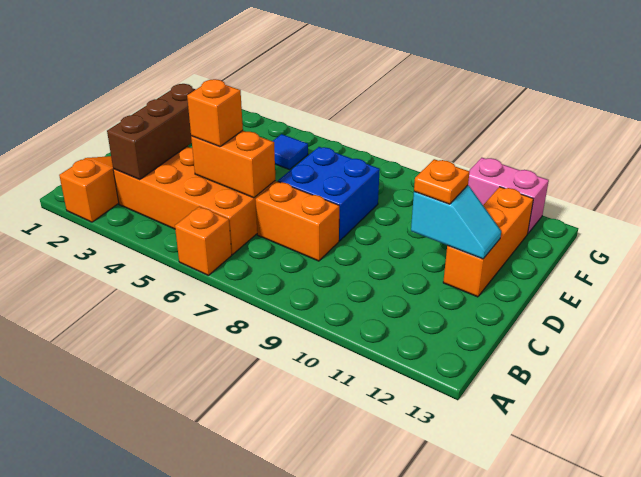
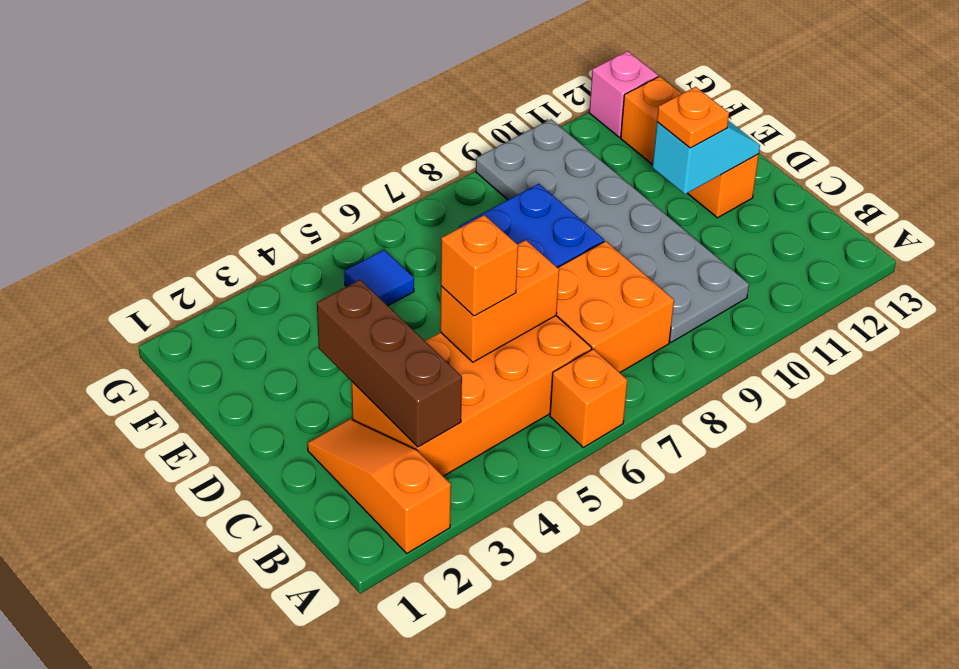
none -> grey 2x6 plate [476,119,749,342]
orange 1x2 brick [256,181,339,261] -> orange 2x2 brick [556,241,674,373]
pink 1x2 brick [468,158,549,233] -> pink 1x1 brick [589,51,658,137]

